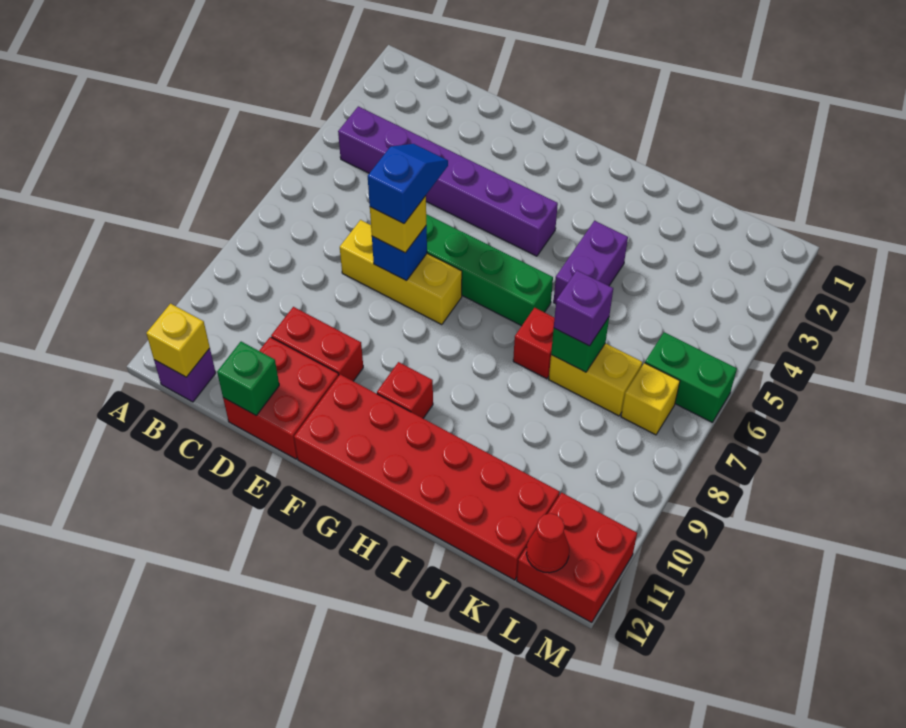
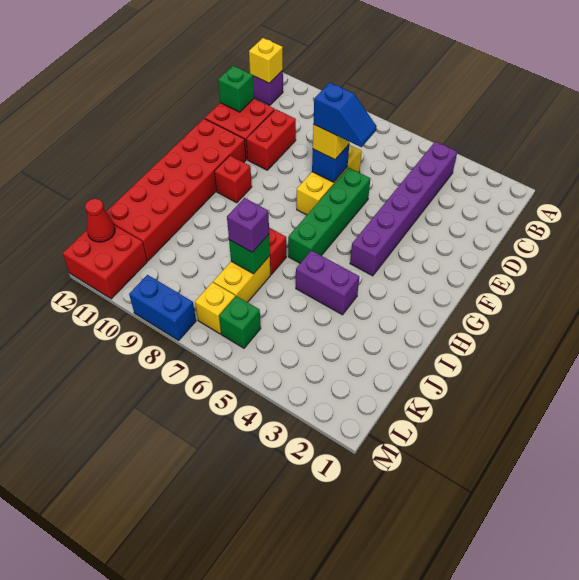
green 1x2 brick [645,332,737,422] -> green 1x1 brick [219,296,261,348]
none -> blue 1x2 brick [129,275,196,340]

